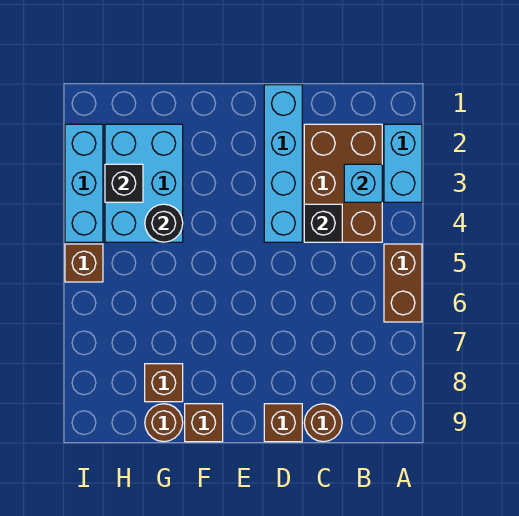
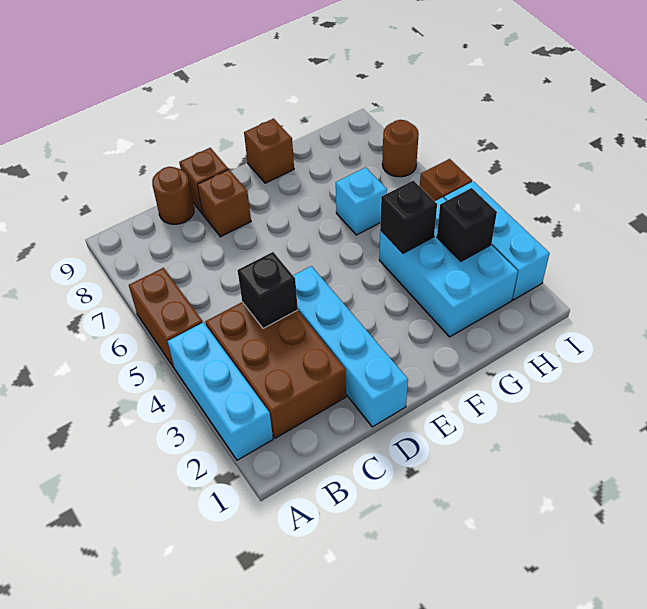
cyan 1x2 brick [384,124,422,202] -> cyan 1x3 brick [168,322,273,460]
cyan 1x1 brick [344,164,382,202] -> cyan 1x1 brick moved to [336,167,387,235]
black 1x1 round brick [145,204,183,242] -> black 1x1 brick [380,180,437,253]
brown 1x1 brick [145,364,183,402] -> brown 1x1 brick moved to [198,169,251,237]
brown 1x1 round brick [145,404,183,442] -> brown 1x1 round brick moved to [382,120,419,177]

